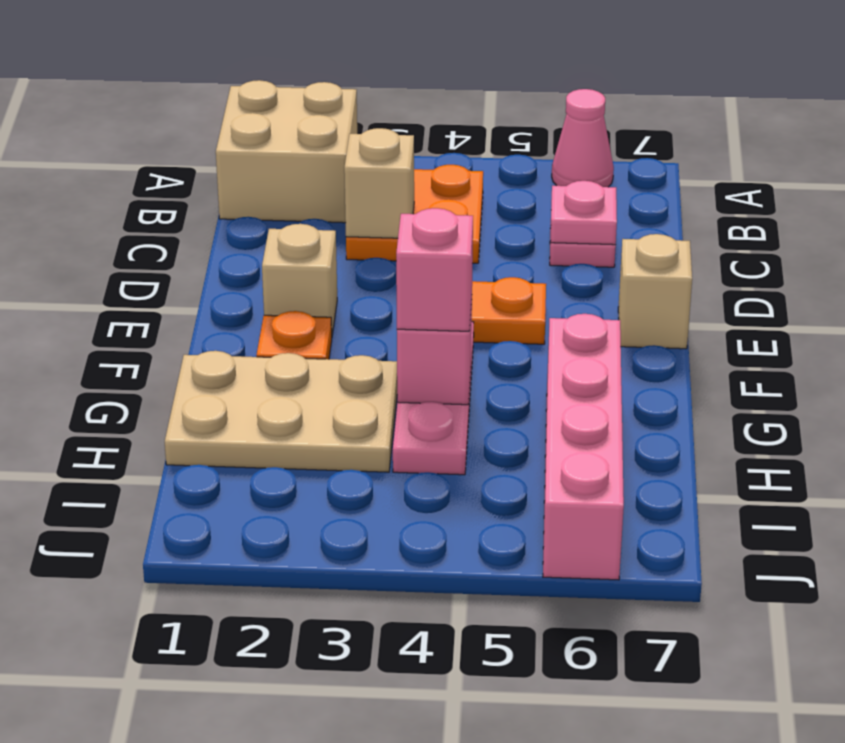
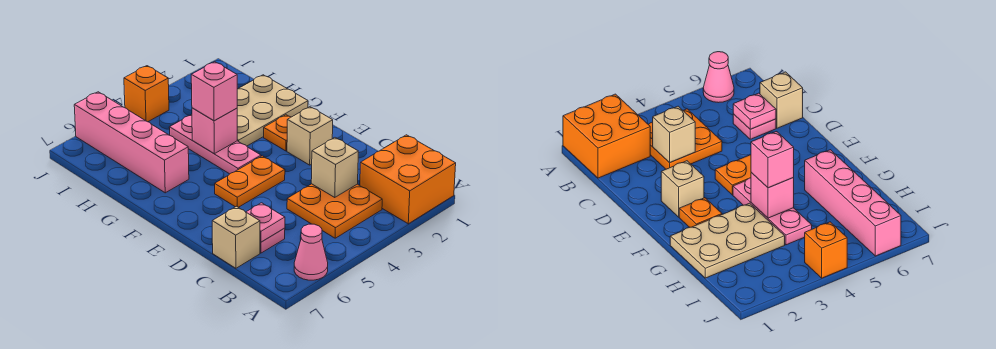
tan 2x2 brick [216,80,357,223] -> orange 2x2 brick [360,135,456,224]
tan 1x1 brick [618,234,692,349] -> tan 1x1 brick moved to [212,206,260,268]
none -> orange 1x1 brick [124,66,169,122]

